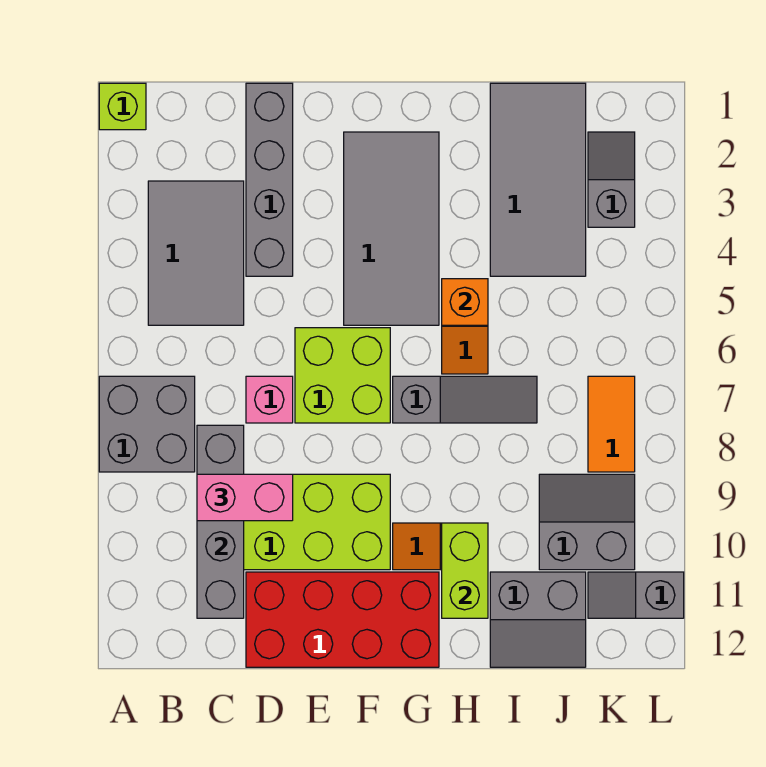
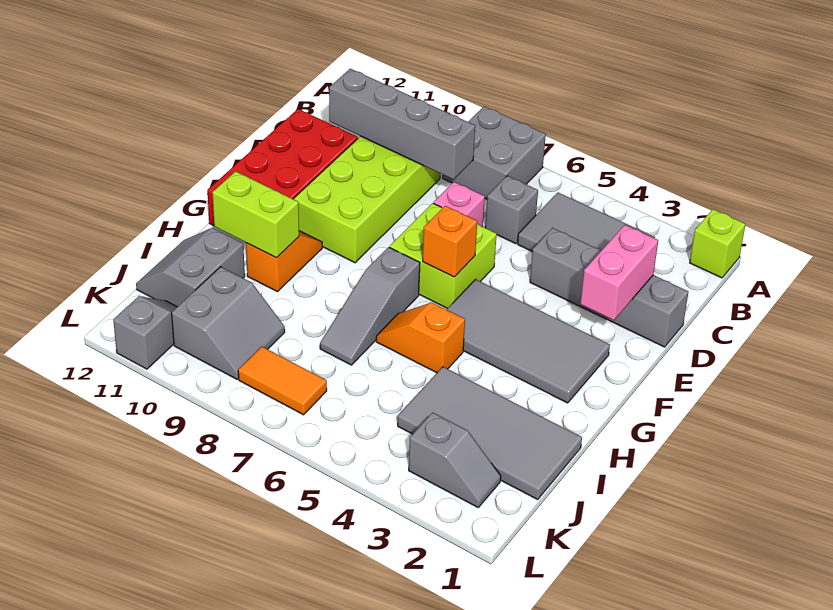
none -> grey 1x1 brick [485,176,538,244]
pink 1x2 brick [197,474,293,521] -> pink 1x2 brick moved to [581,225,658,320]
orange 1x1 brick [442,279,488,325] -> orange 1x1 brick moved to [423,206,477,277]

